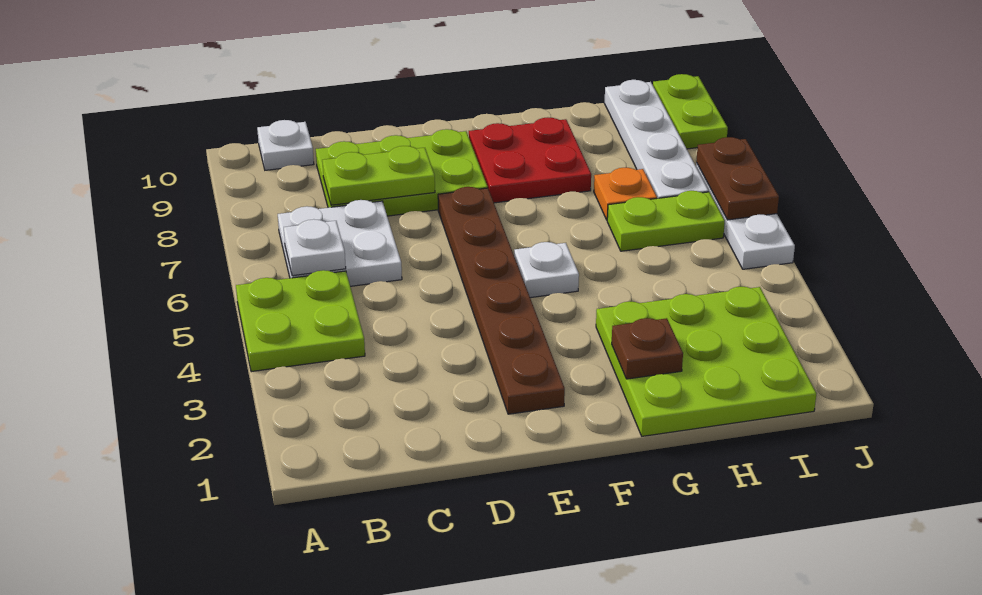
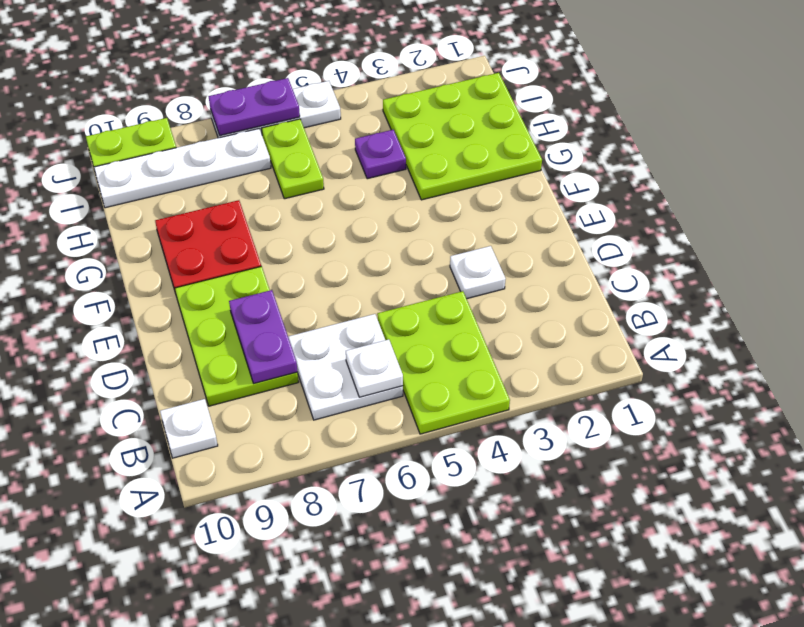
lime 2x2 plate [236,270,365,372] -> lime 2x3 plate [377,291,510,434]
lime 1x2 plate [322,146,435,205] -> purple 1x2 plate [229,290,297,383]
brown 1x6 plate [438,187,565,414] -> none
white 1x1 plate [514,242,579,298] -> white 1x1 plate moved to [450,246,506,299]
brown 1x1 plate [612,318,683,379] -> none
none -> purple 1x1 plate [355,130,406,179]
orange 1x1 plate [594,168,657,220] -> none
brown 1x2 plate [696,137,779,220] -> purple 1x2 plate [208,78,300,136]

